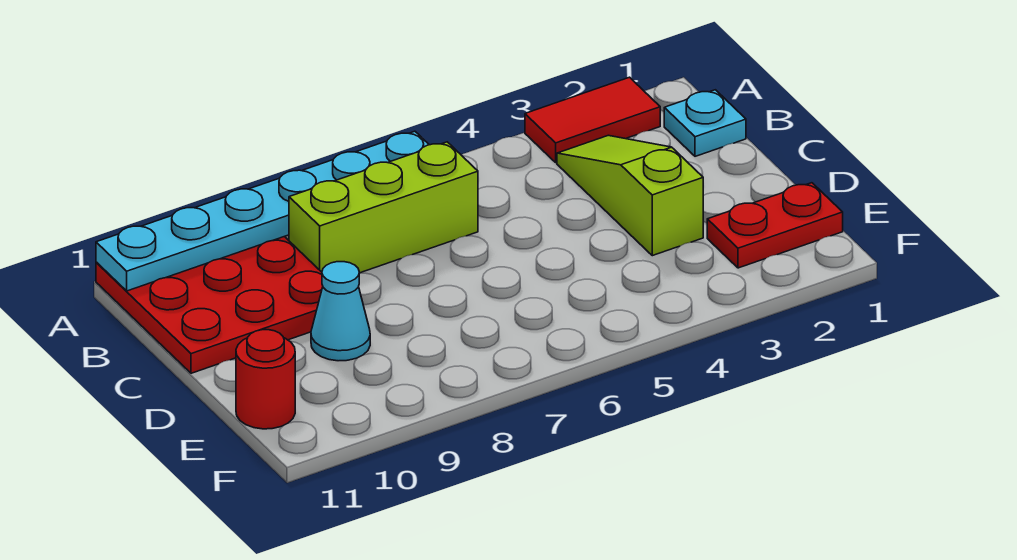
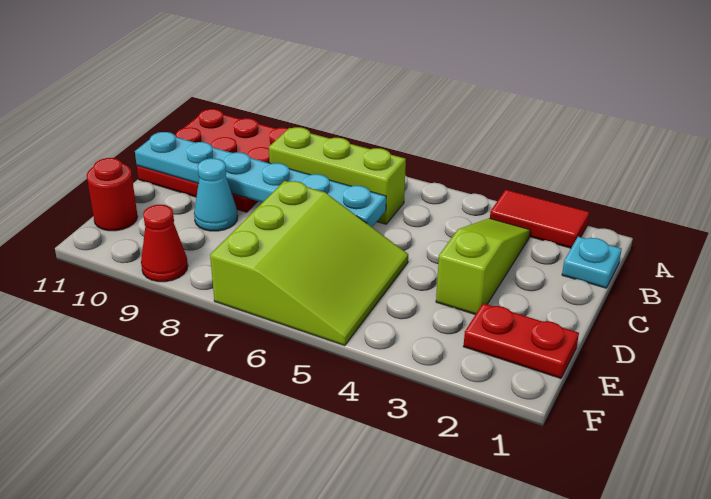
cyan 1x6 plate [96,131,429,291] -> cyan 1x6 plate moved to [135,132,386,227]
none -> lime 3x3 slope [210,181,408,345]
none -> red 1x1 cone [141,205,188,282]

